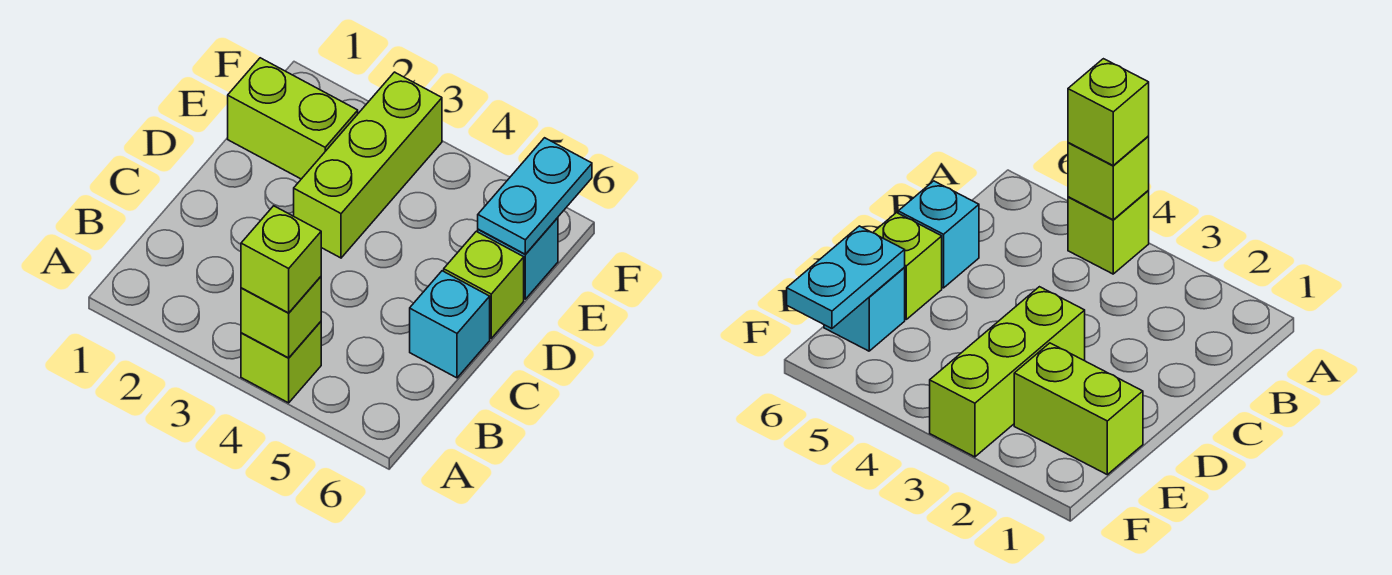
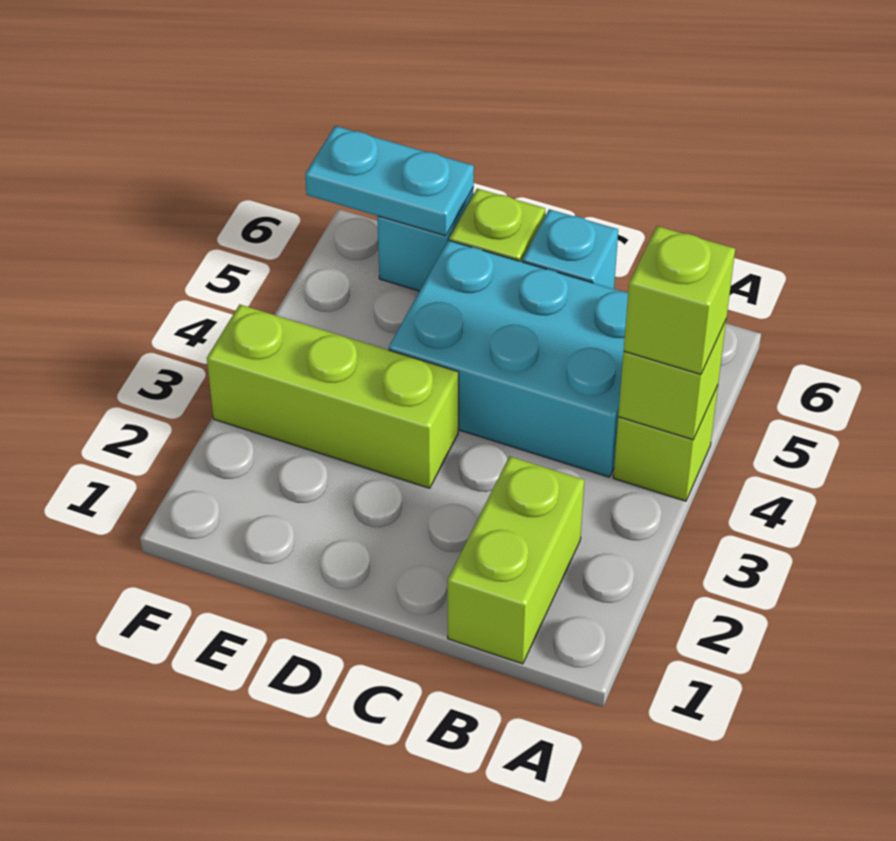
none -> cyan 2x3 brick [389,240,628,477]
lime 1x2 brick [228,58,358,179] -> lime 1x2 brick moved to [448,456,584,664]

